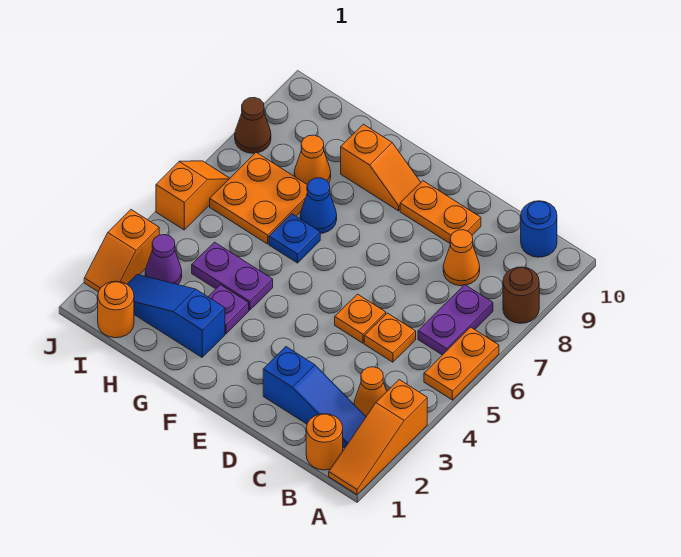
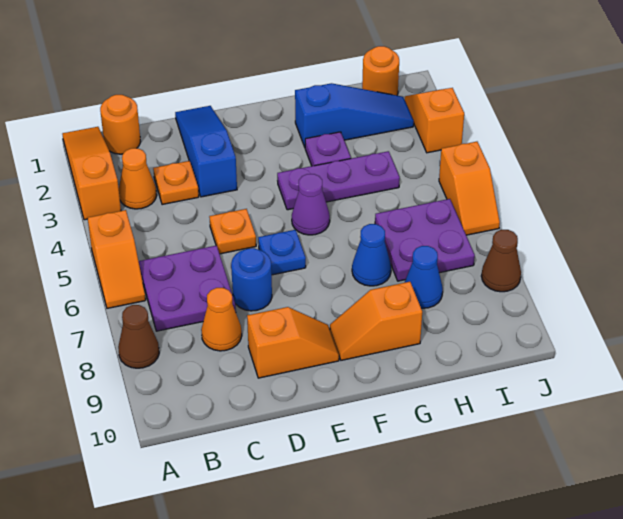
orange 1x2 plate [424,327,499,400] -> orange 1x2 slope [88,210,146,308]
brown 1x1 round brick [503,267,539,323] -> brown 1x1 cone [118,305,159,368]
blue 1x3 slope [263,347,366,448] -> blue 1x3 slope turned to [175,106,237,197]
purple 1x2 plate [418,285,493,355] -> purple 2x2 plate [139,246,236,331]
blue 1x1 round brick [521,201,557,257] -> blue 1x1 round brick moved to [231,248,272,311]
orange 1x1 plate [364,313,416,362] -> orange 1x1 plate moved to [153,161,199,205]
orange 1x2 plate [400,181,481,243] -> orange 1x2 slope [247,307,339,378]
purple 1x2 plate [192,242,273,310] -> purple 1x3 plate [277,151,400,210]
blue 1x1 plate [269,214,320,263] -> blue 1x1 plate moved to [258,230,306,275]
orange 2x2 plate [210,153,307,244] -> purple 2x2 plate [375,199,475,281]
orange 1x1 cone [294,135,331,185] -> blue 1x1 cone [404,246,443,308]
purple 1x1 cone [145,235,182,285] -> purple 1x1 cone moved to [292,174,330,235]

